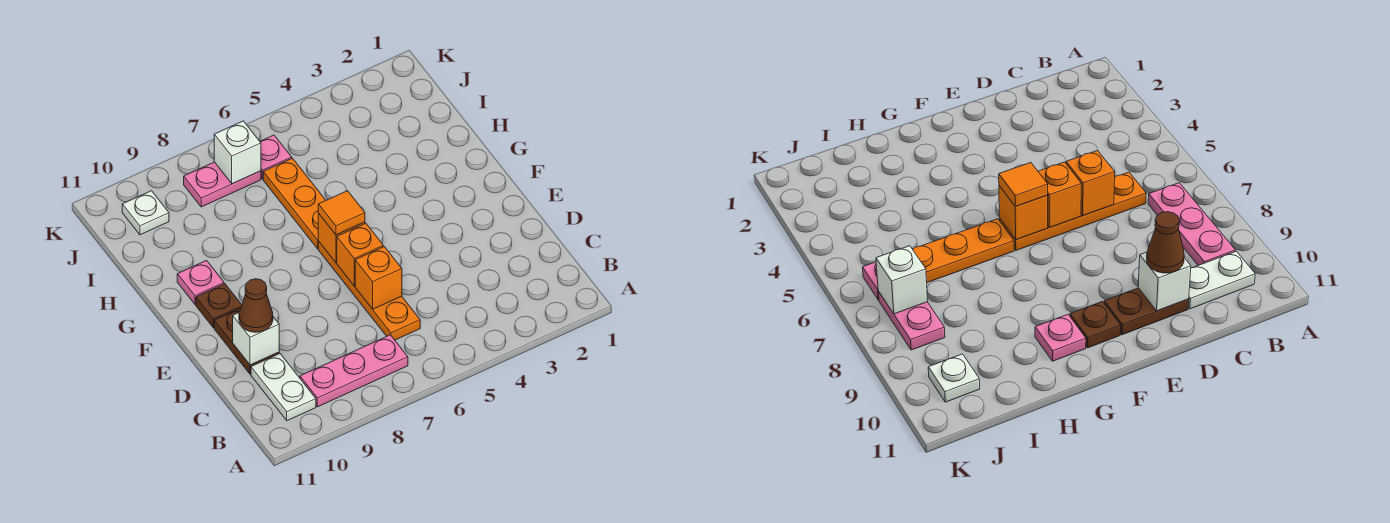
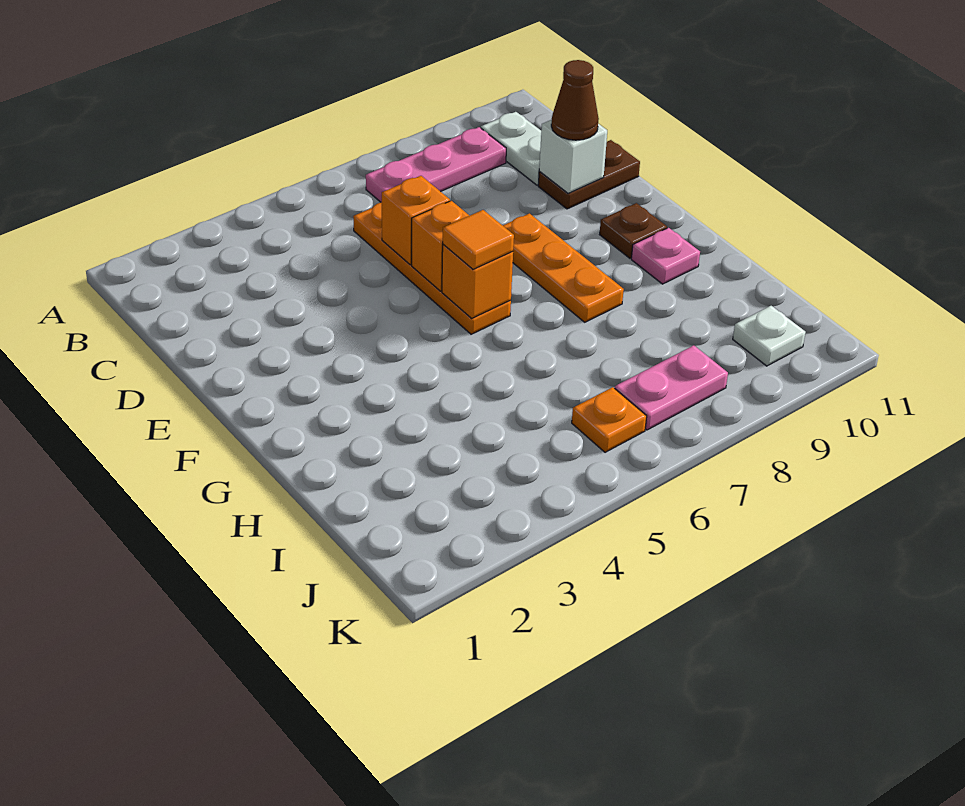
brown 1x2 plate [214,308,279,374] -> brown 1x2 plate turned to [538,140,640,209]
orange 1x3 plate [263,158,326,249] -> orange 1x3 plate moved to [503,213,624,322]
pink 1x1 plate [260,135,292,179] -> orange 1x1 plate [572,387,647,452]
white 1x1 brick [214,121,261,184] -> none

